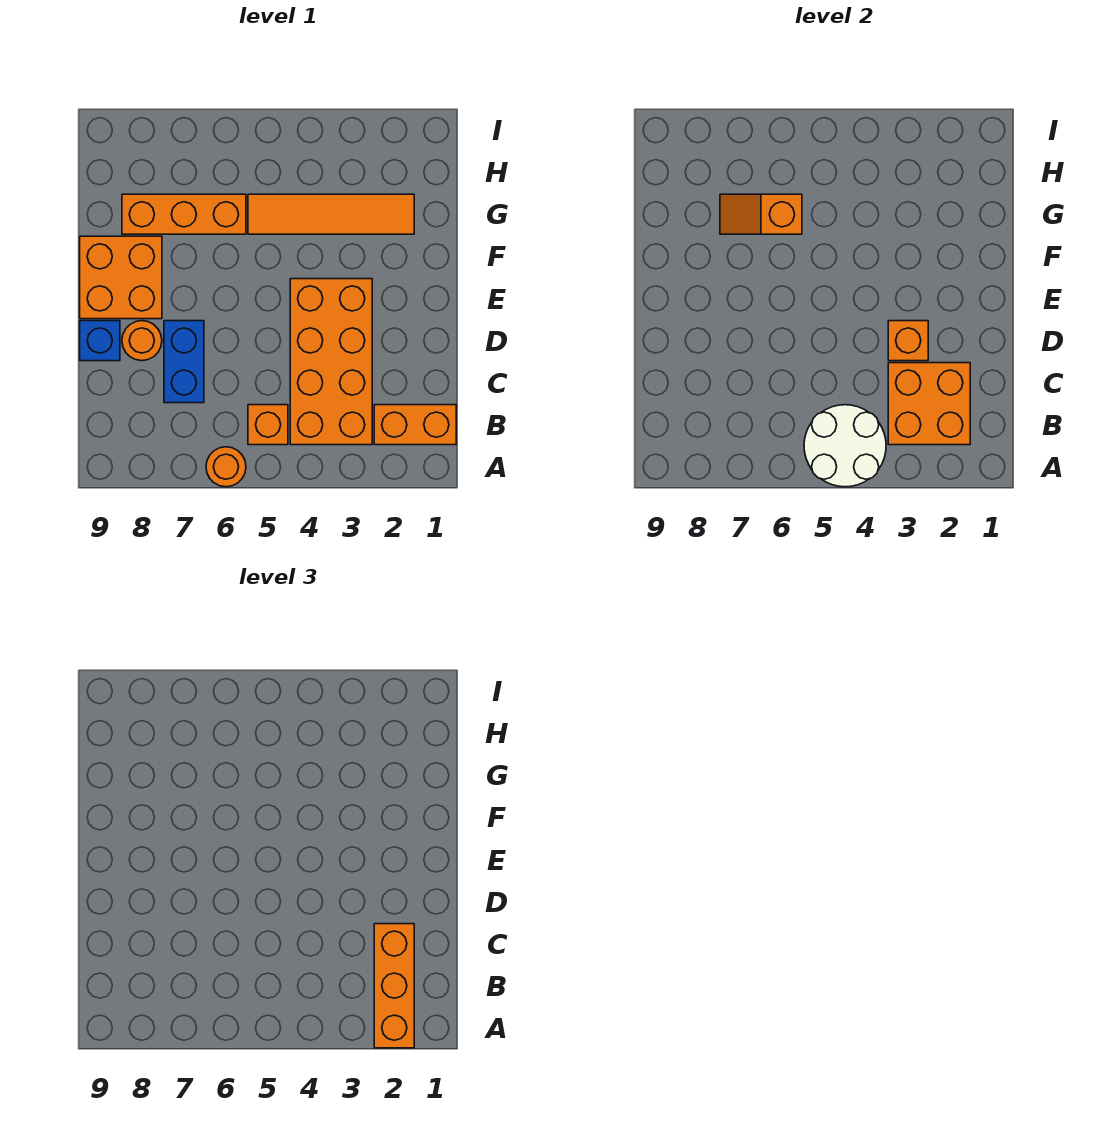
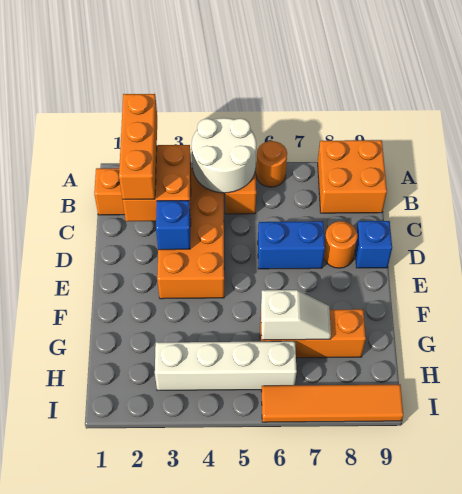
blue 1x2 brick [164,321,204,403] -> blue 1x2 brick turned to [258,221,325,269]
orange 1x1 brick [888,321,928,361] -> blue 1x1 brick [156,201,191,250]
orange 2x2 brick [80,236,162,319] -> orange 2x2 brick moved to [318,140,387,213]
orange 1x4 tile [248,194,414,234] -> orange 1x4 tile moved to [261,384,403,422]
orange 1x2 slope [720,194,802,234] -> white 1x2 slope [261,290,331,340]
none -> white 1x4 brick [155,341,297,391]

